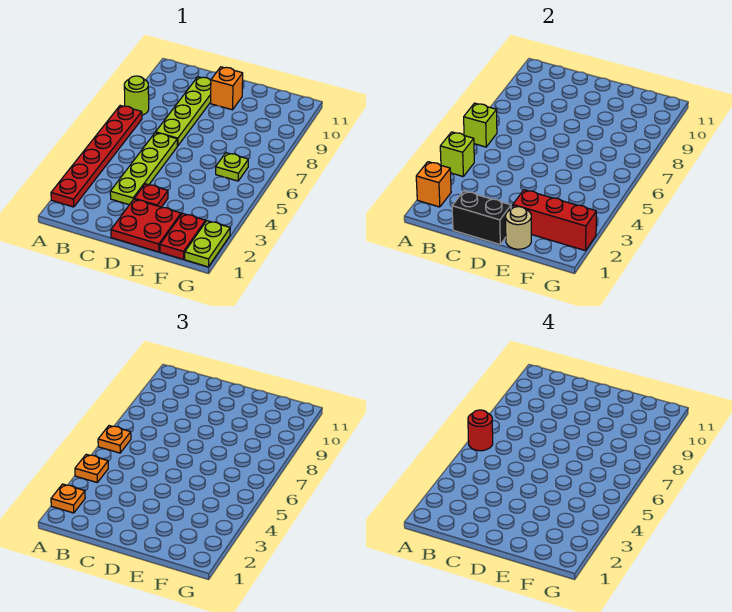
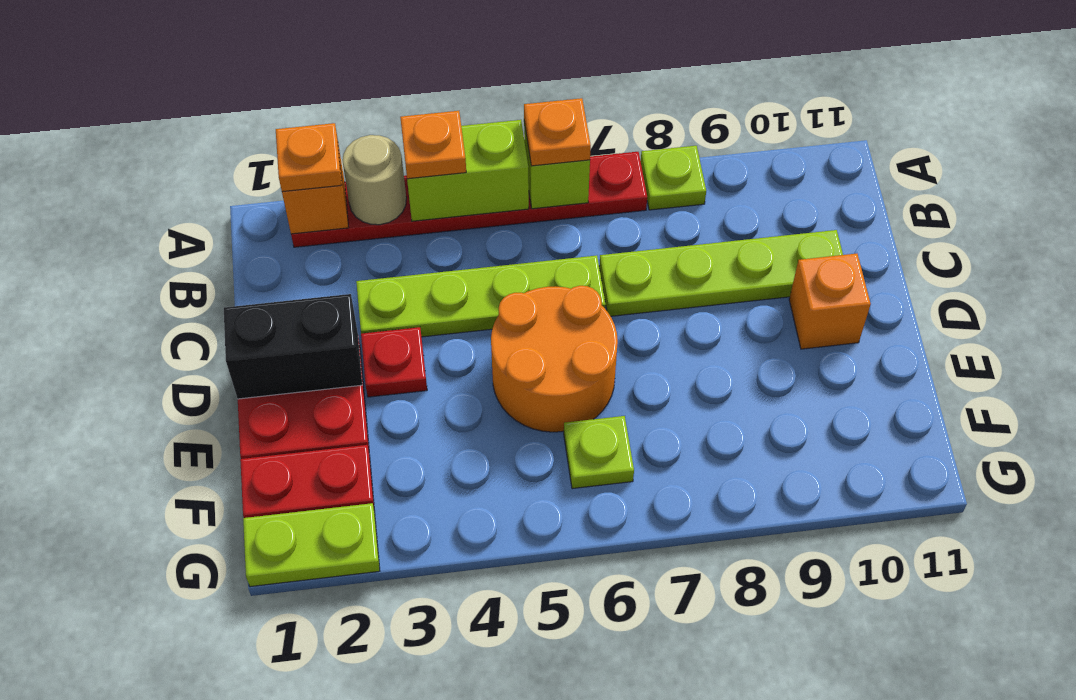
lime 1x1 brick [440,132,474,176] -> lime 1x2 brick [407,120,529,221]
red 1x1 round brick [468,410,493,451] -> none
lime 1x1 round brick [124,76,149,115] -> lime 1x1 plate [641,146,706,210]
black 1x2 brick [452,191,511,244] -> black 1x2 brick turned to [224,294,362,399]
none -> orange 2x2 round brick [491,286,618,432]
tan 1x1 round brick [506,207,531,249] -> tan 1x1 round brick moved to [343,135,406,225]
red 1x3 brick [513,190,596,251] -> none

